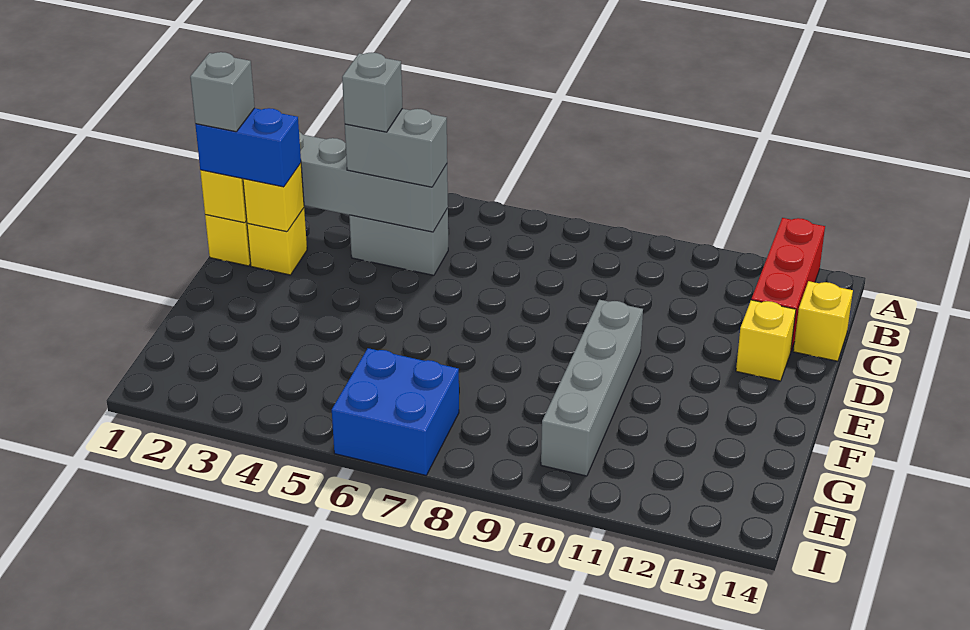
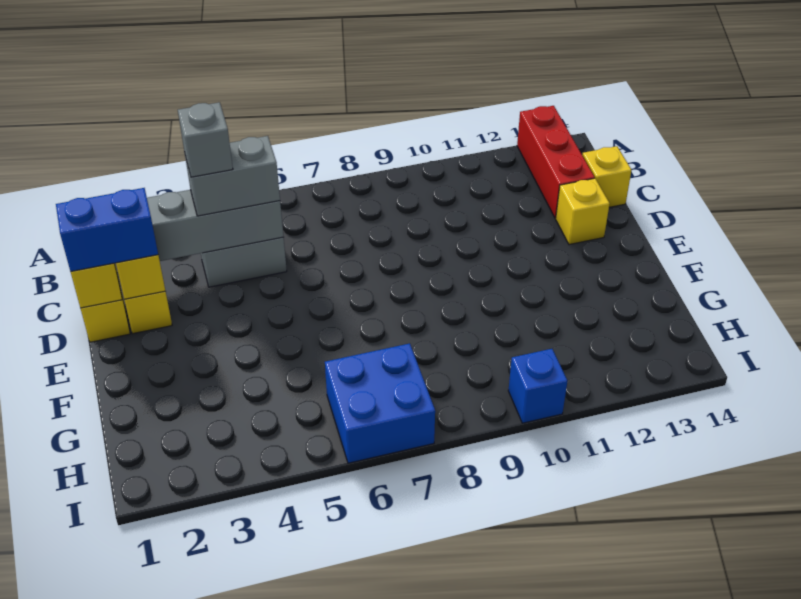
grey 1x1 brick [190,52,255,132] -> none
grey 1x4 brick [541,300,643,476] -> none
none -> blue 1x1 brick [508,349,568,423]

